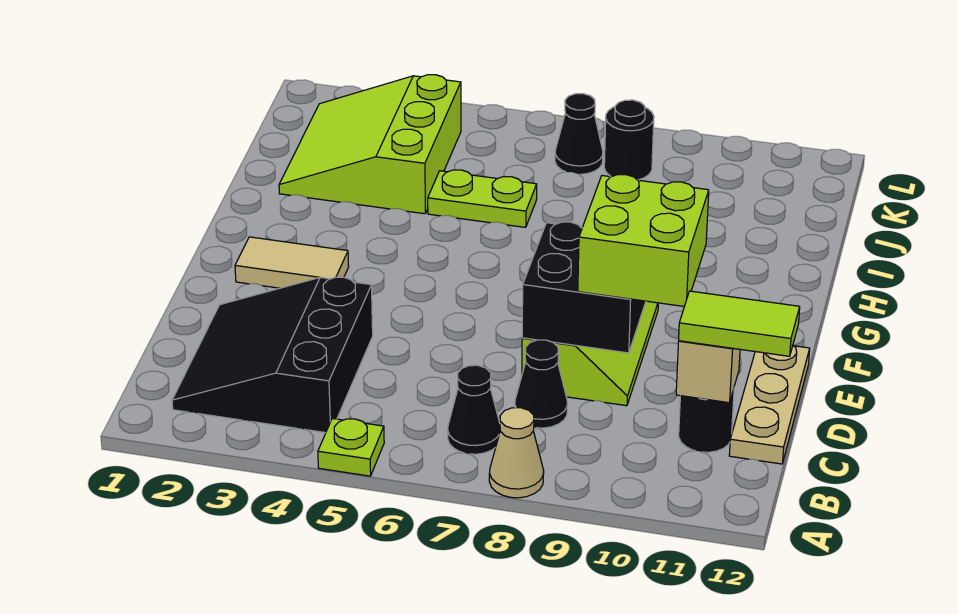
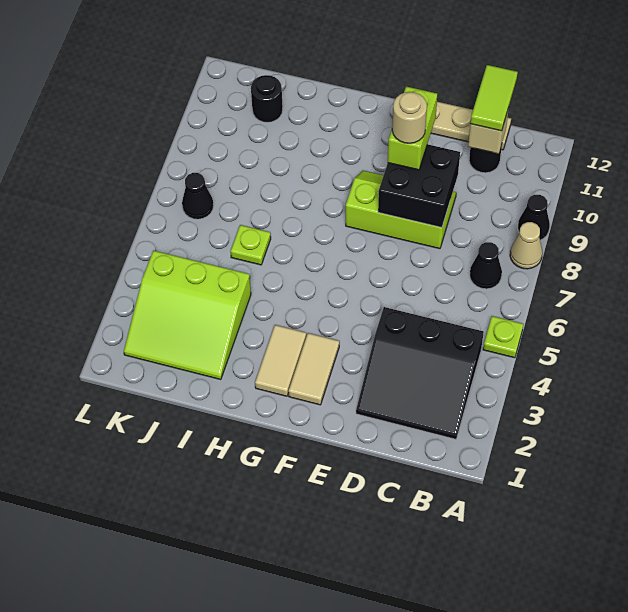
black 1x1 cone [515,340,567,428] -> black 1x1 cone moved to [518,195,550,240]
lime 2x2 brick [578,175,709,306] -> lime 1x2 brick [388,87,437,170]
none -> tan 1x1 round brick [392,92,427,143]
none -> tan 1x2 tile [255,325,306,396]
lime 1x2 plate [428,170,537,227] -> lime 1x1 plate [230,225,271,265]
black 1x1 round brick [604,100,654,180] -> black 1x1 round brick moved to [251,75,283,123]

